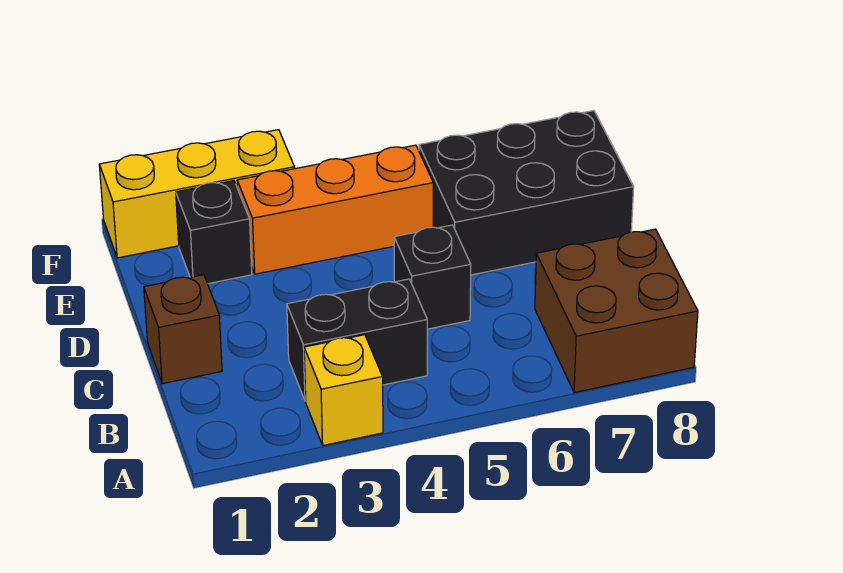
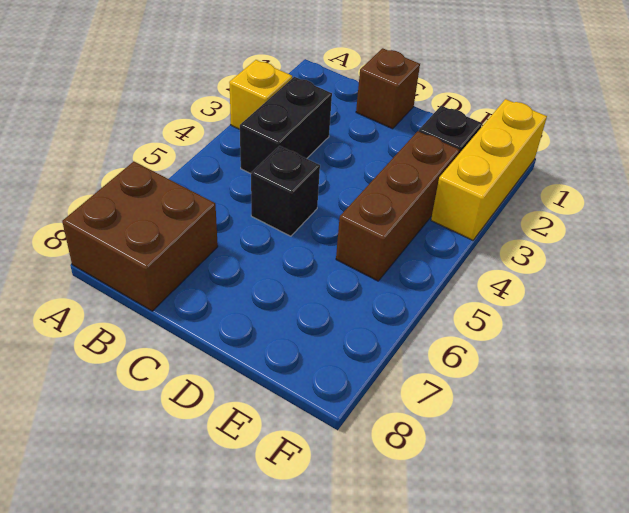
black 2x3 brick [419,111,634,275] -> none
orange 1x3 brick [237,145,433,274] -> brown 1x3 brick [336,131,460,281]

